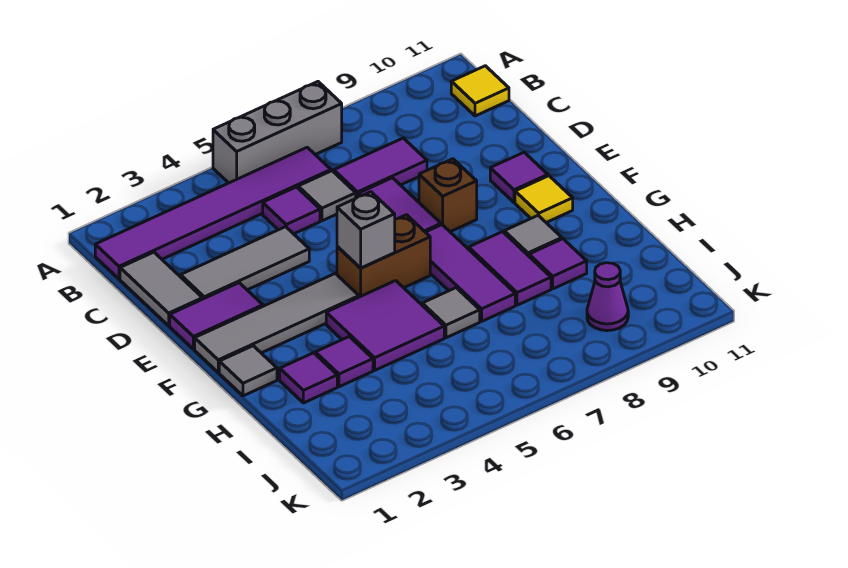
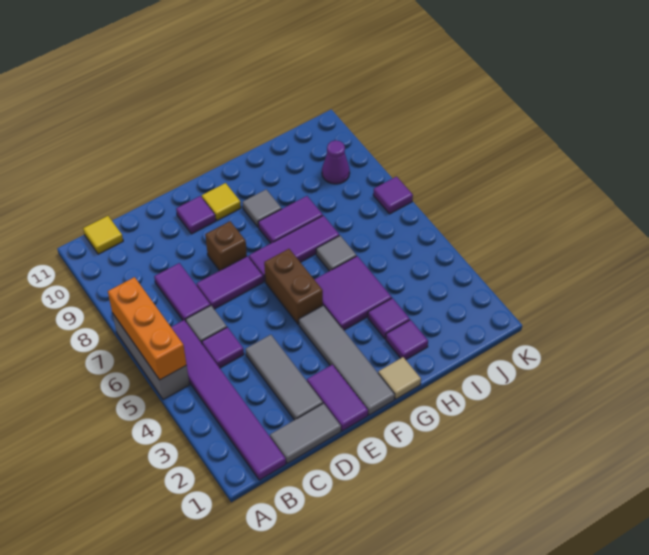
none -> orange 1x3 brick [108,277,187,380]
grey 1x1 brick [337,192,395,268] -> none
grey 1x1 tile [219,346,277,396] -> tan 1x1 tile [378,357,421,399]
purple 1x1 tile [529,239,587,289] -> purple 1x1 tile moved to [373,177,413,214]

